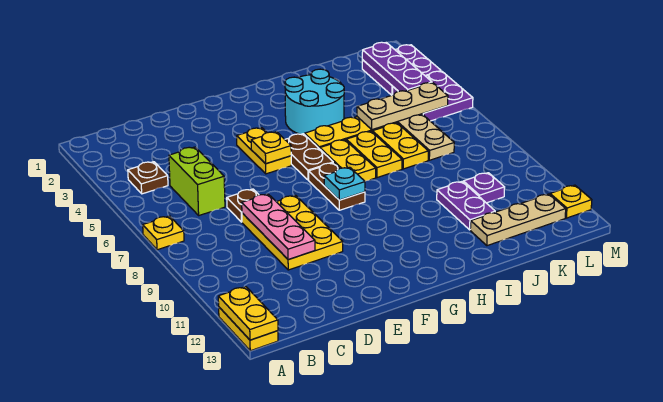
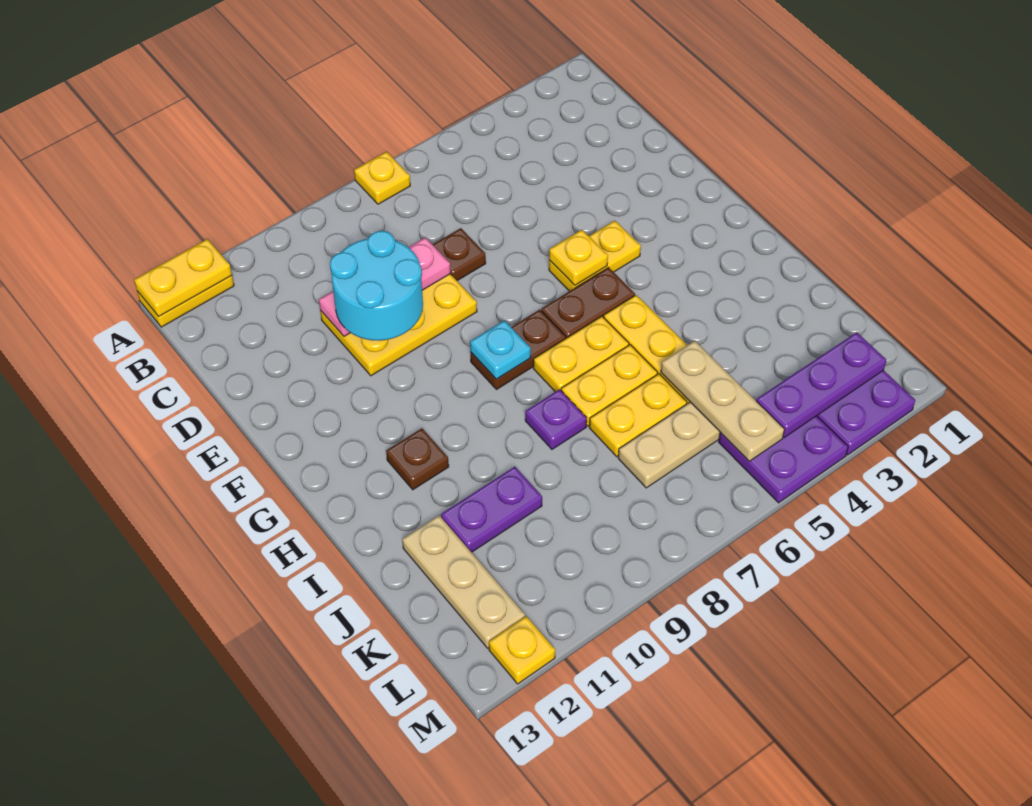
brown 1x1 plate [128,162,168,194] -> brown 1x1 plate moved to [386,428,449,490]
lime 1x2 brick [169,147,225,215] -> none
cyan 2x2 round brick [285,69,344,135] -> cyan 2x2 round brick moved to [330,231,423,341]
purple 1x1 plate [463,173,505,203] -> purple 1x1 plate moved to [525,389,587,449]

